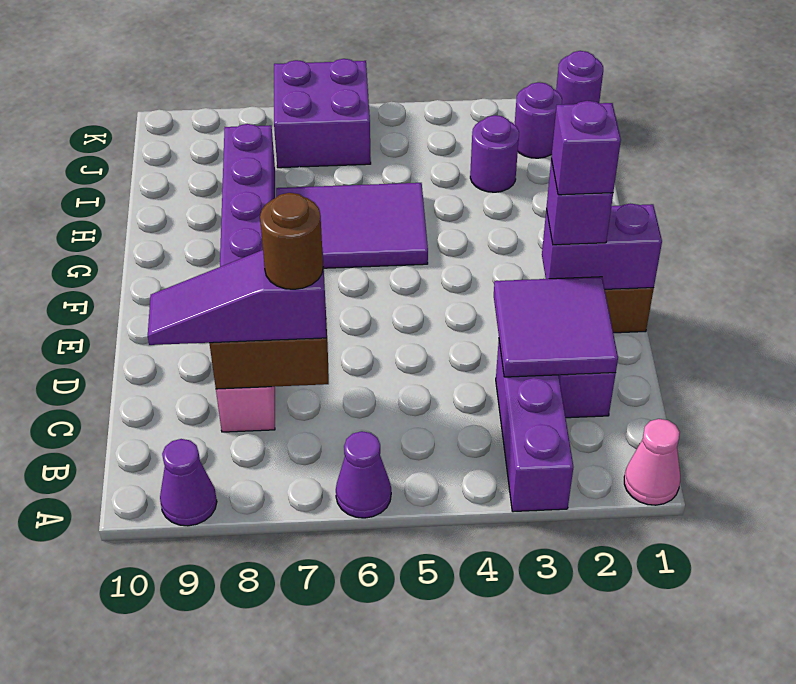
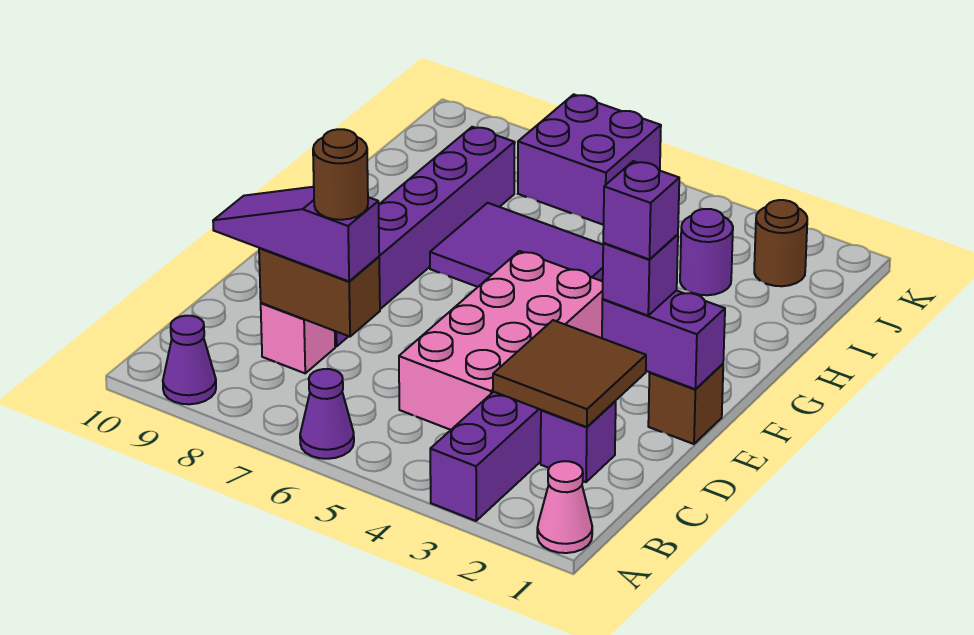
purple 2x2 tile [494,277,618,377] -> brown 2x2 tile [493,320,646,427]
none -> pink 2x4 brick [399,251,603,430]
purple 1x1 round brick [515,82,562,158] -> brown 1x1 round brick [754,200,807,286]
purple 1x1 round brick [556,51,603,105] -> none

